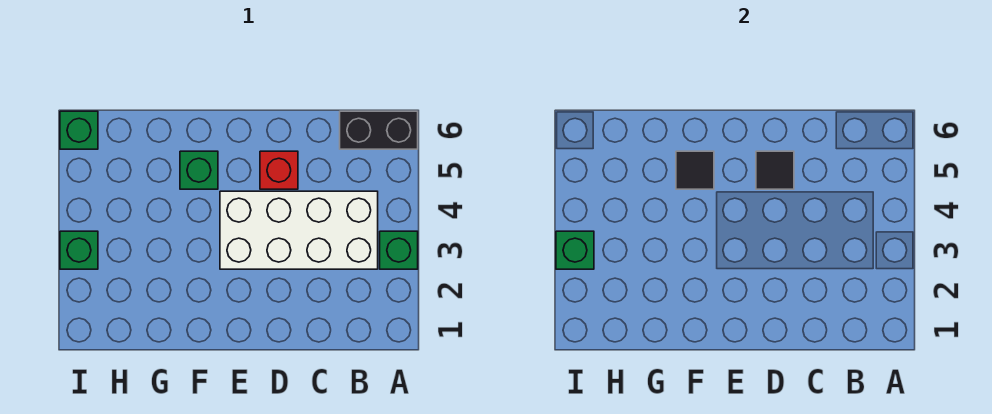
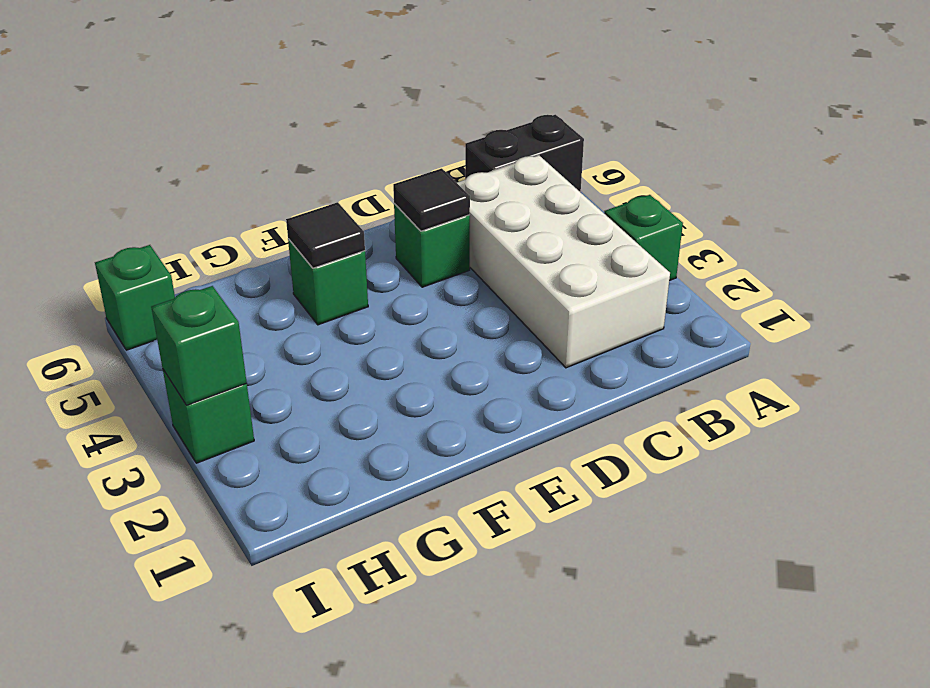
white 2x4 brick [220,191,378,269] -> white 2x4 brick turned to [457,155,670,368]
red 1x1 brick [260,151,298,189] -> green 1x1 brick [394,204,470,287]

